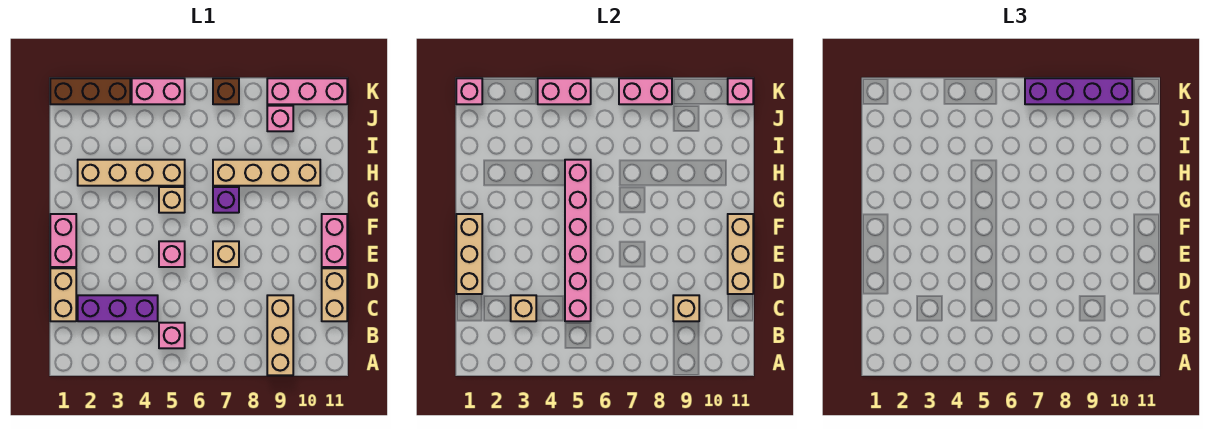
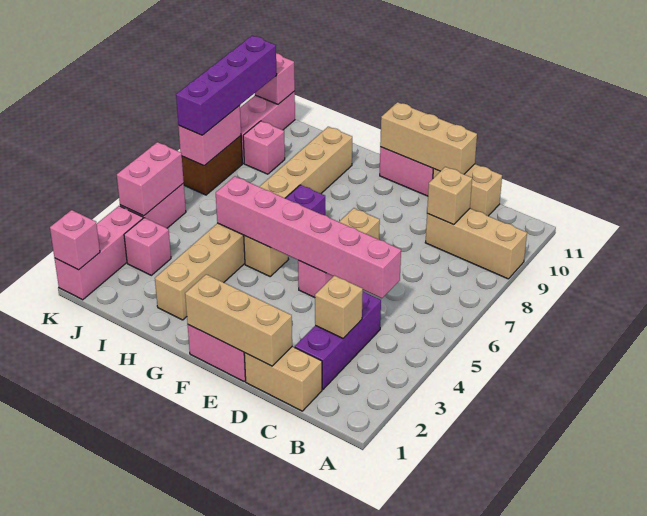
pink 1x1 brick [159,323,185,348] -> pink 1x1 brick moved to [124,218,171,275]
brown 1x3 brick [50,78,130,104] -> pink 1x3 brick [54,206,143,300]
brown 1x1 brick [213,78,239,104] -> brown 1x2 brick [182,136,242,195]

